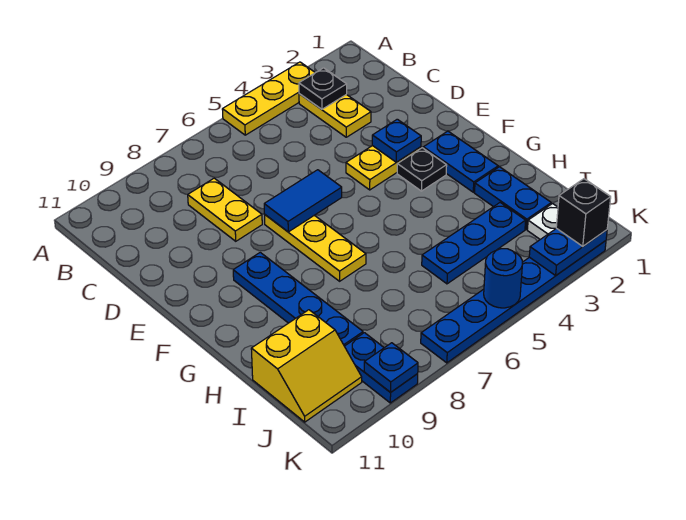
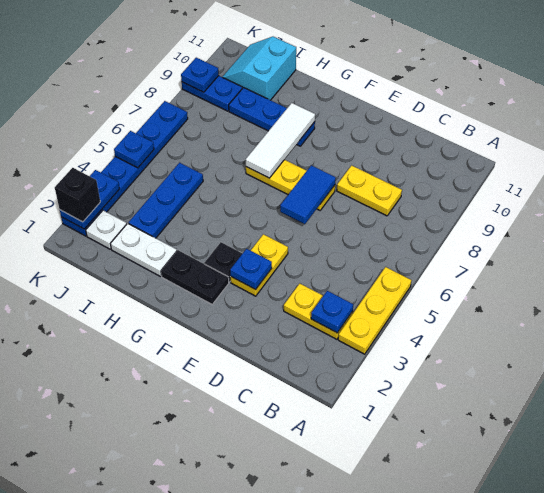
black 1x1 plate [299,68,347,109] -> blue 1x1 plate [311,291,353,333]
blue 1x2 plate [423,131,498,192] -> black 1x2 plate [161,250,229,304]
blue 1x4 plate [233,252,363,346] -> blue 1x3 plate [229,88,315,146]
none -> white 1x3 tile [246,103,315,178]
blue 1x2 plate [475,167,551,229] -> white 1x2 plate [111,223,177,277]
yellow 2x2 slope [251,310,362,422] -> cyan 2x2 slope [223,37,296,100]
blue 1x1 round brick [484,249,522,308] -> blue 1x1 plate [114,131,154,168]

